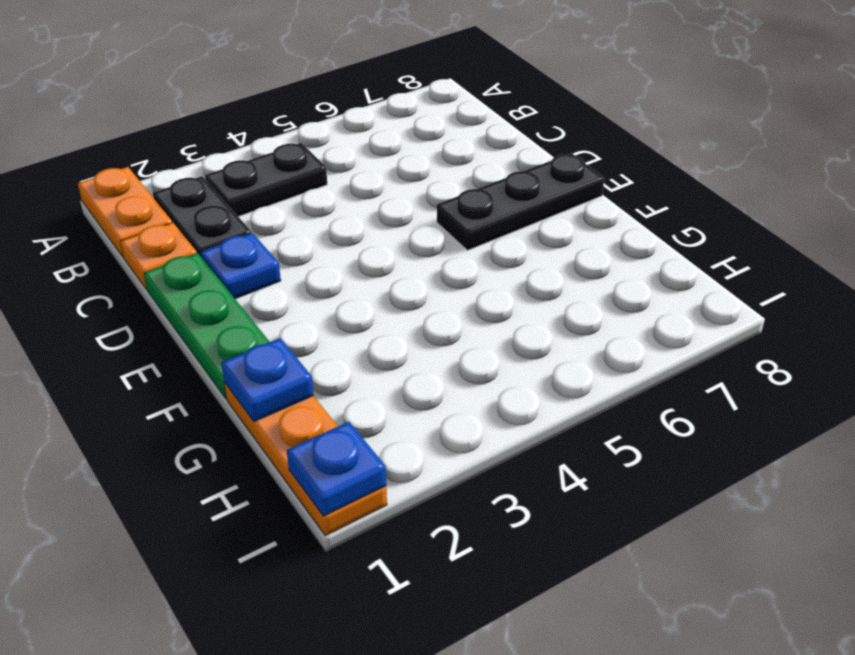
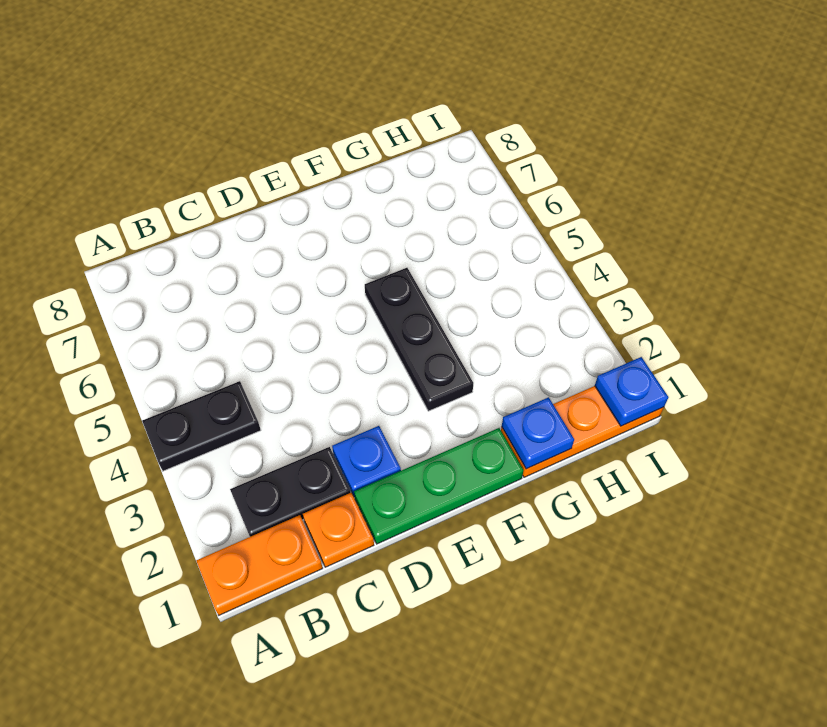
black 1x2 plate [205,143,327,217] -> black 1x2 plate turned to [142,381,261,471]
black 1x3 plate [437,153,604,250] -> black 1x3 plate moved to [365,268,473,411]

